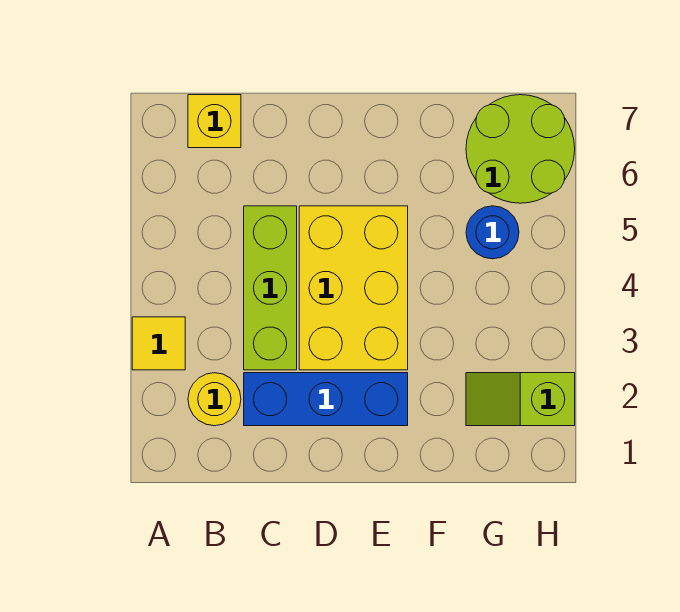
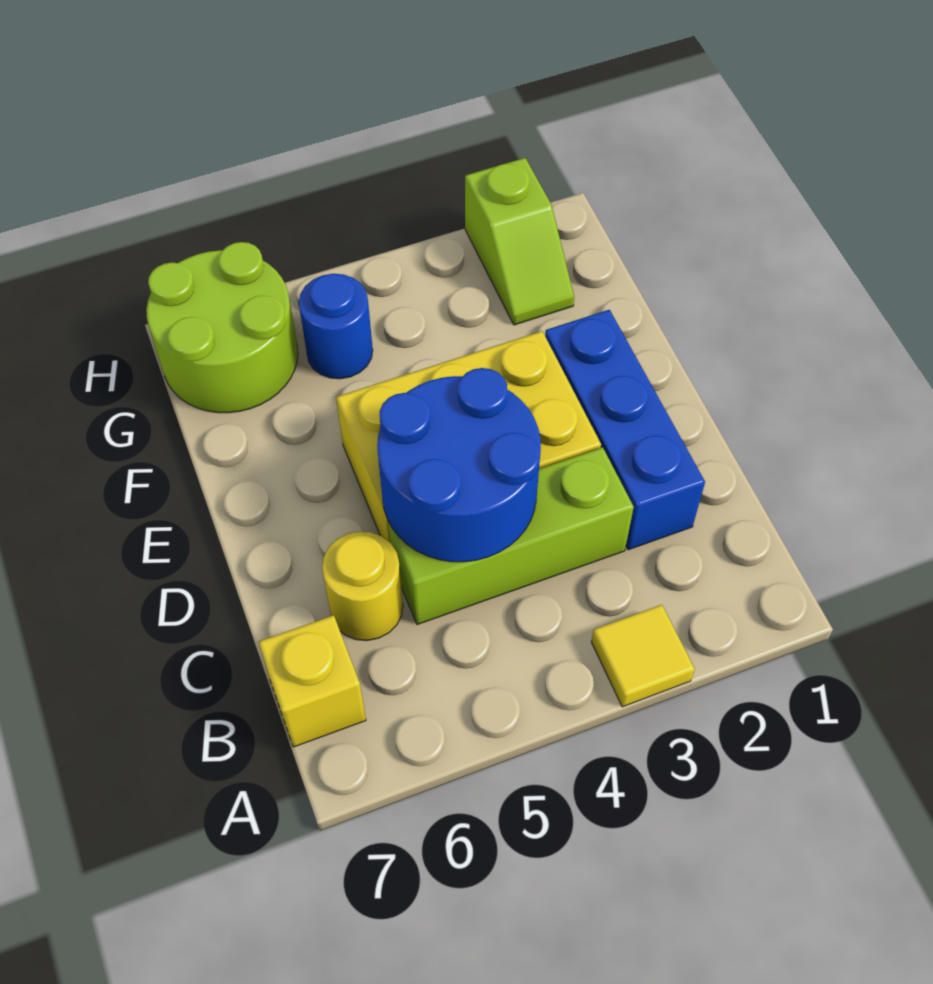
yellow 1x1 round brick [188,373,241,426] -> yellow 1x1 round brick moved to [322,531,403,641]
none -> blue 2x2 round brick [377,368,541,562]

